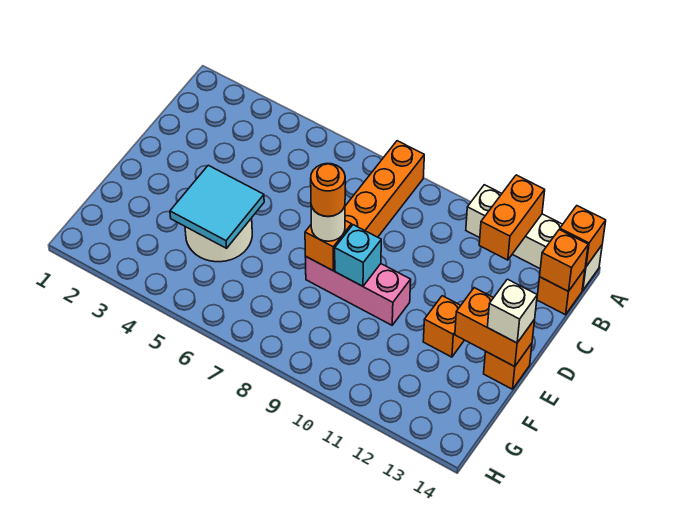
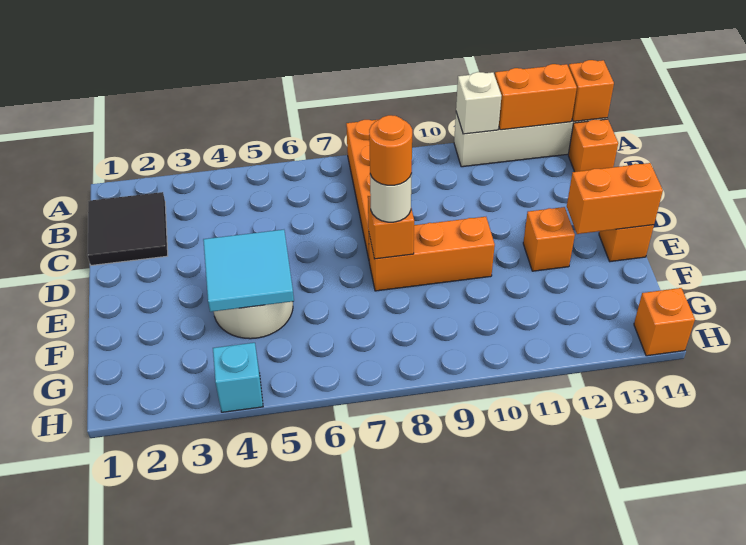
orange 1x2 brick [479,175,545,260] -> orange 1x2 brick turned to [495,64,577,130]
none -> black 2x2 tile [87,192,168,265]
orange 1x1 brick [540,229,588,291] -> orange 1x1 brick moved to [634,288,695,356]
pink 1x3 brick [306,257,411,325] -> orange 1x3 brick [369,217,495,291]
cyan 1x1 brick [335,225,381,286] -> cyan 1x1 brick moved to [213,343,263,412]
white 1x1 brick [487,279,537,343] -> white 1x1 brick moved to [456,72,501,134]

